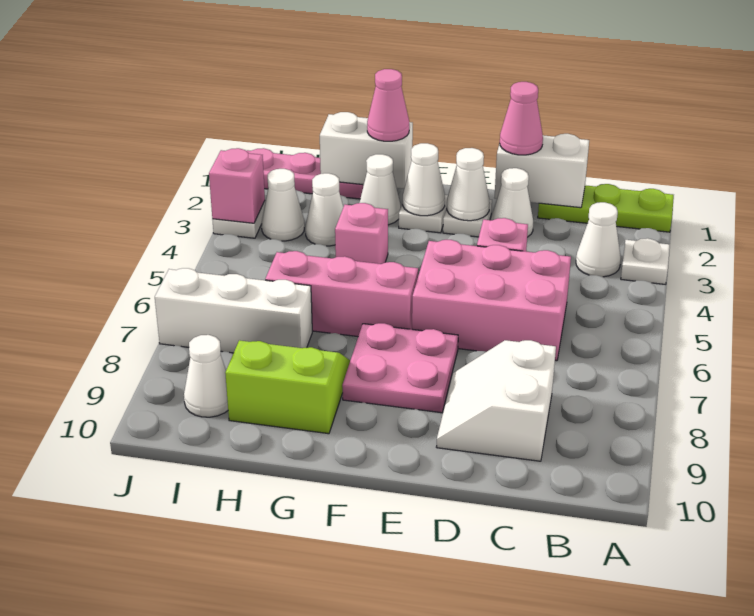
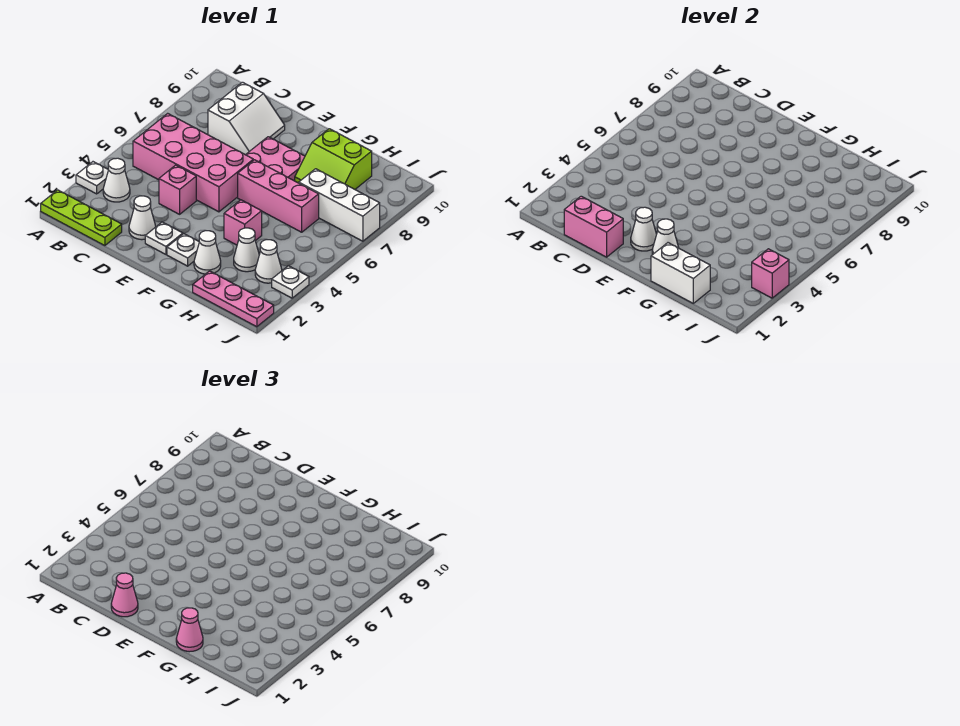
white 1x2 brick [494,134,589,208] -> pink 1x2 brick [564,196,623,257]
pink 2x3 brick [412,240,571,361] -> pink 2x4 brick [133,113,253,212]
white 1x1 cone [184,335,228,417] -> none

